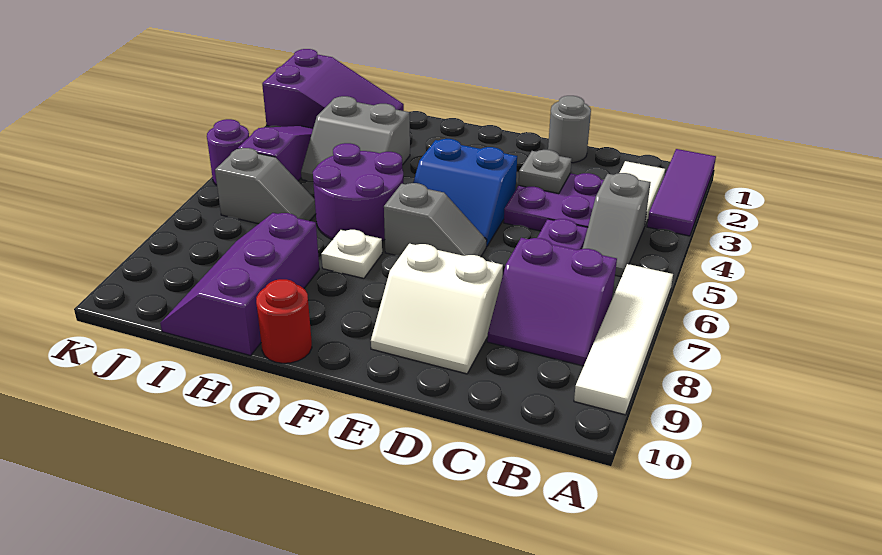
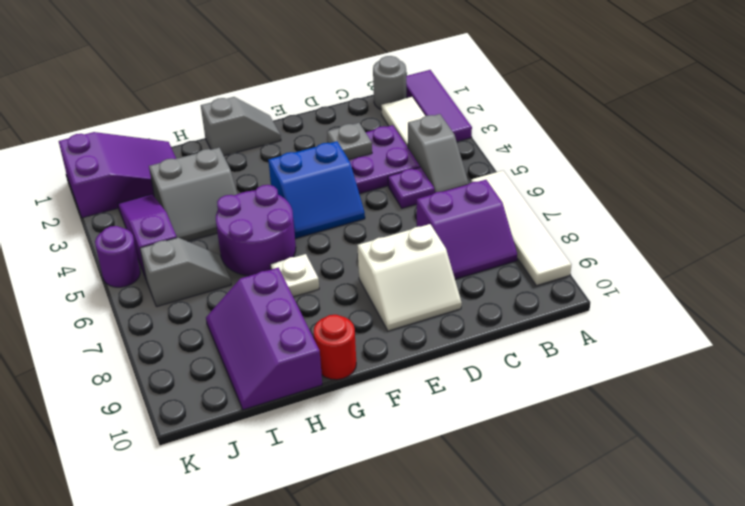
grey 1x1 round brick [548,96,591,163] -> grey 1x1 round brick moved to [373,56,406,110]
grey 1x2 slope [384,183,487,257] -> grey 1x2 slope moved to [201,97,281,156]

